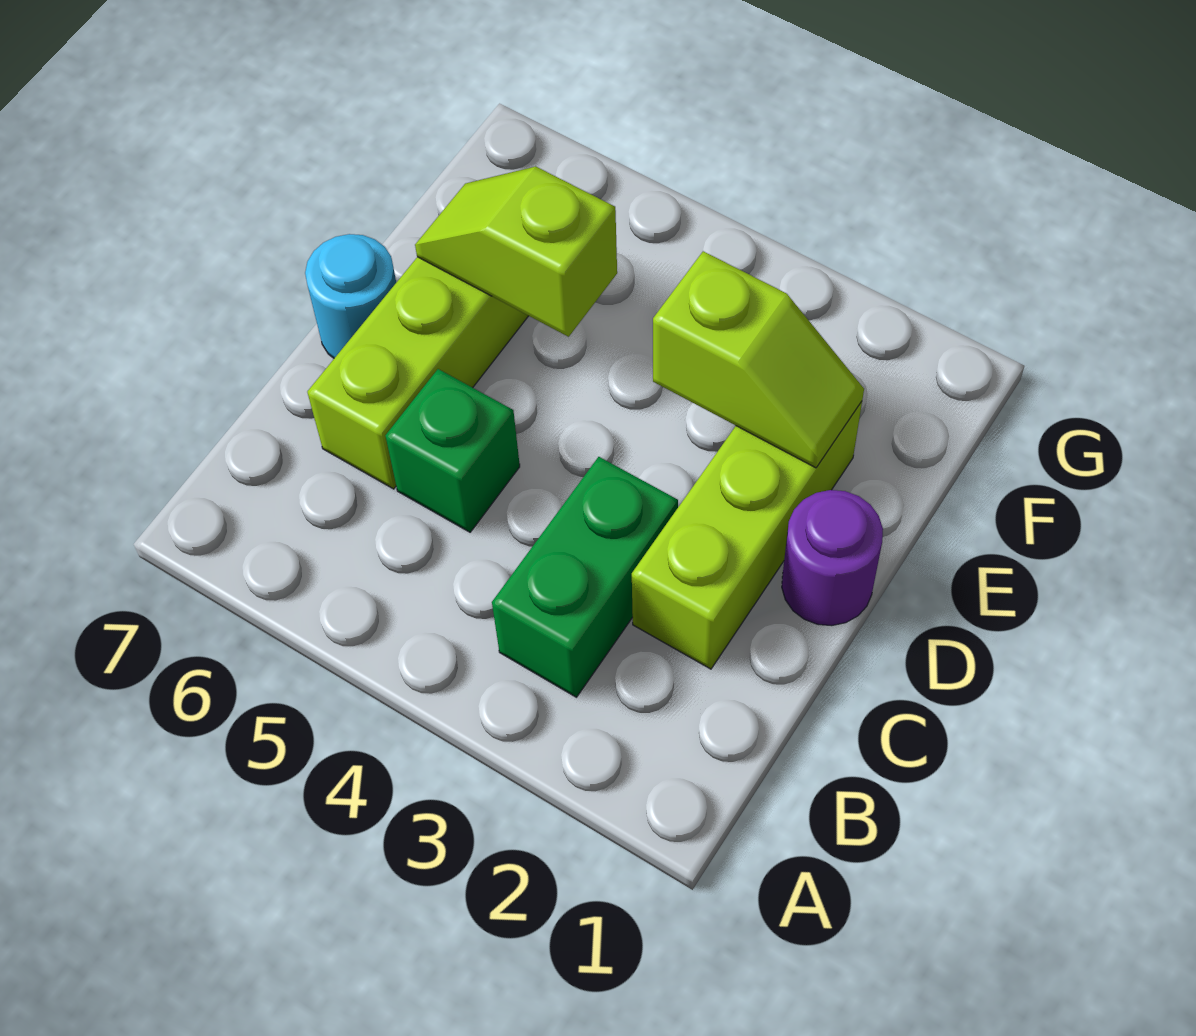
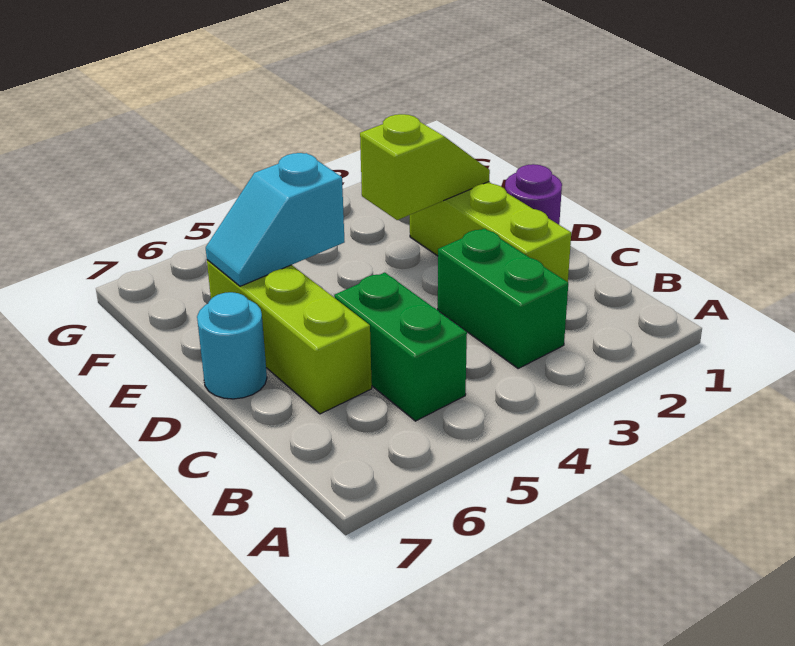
green 1x1 brick [385,369,520,532] -> green 1x2 brick [334,273,467,421]
lime 1x2 slope [415,167,617,337] -> cyan 1x2 slope [206,153,345,286]

